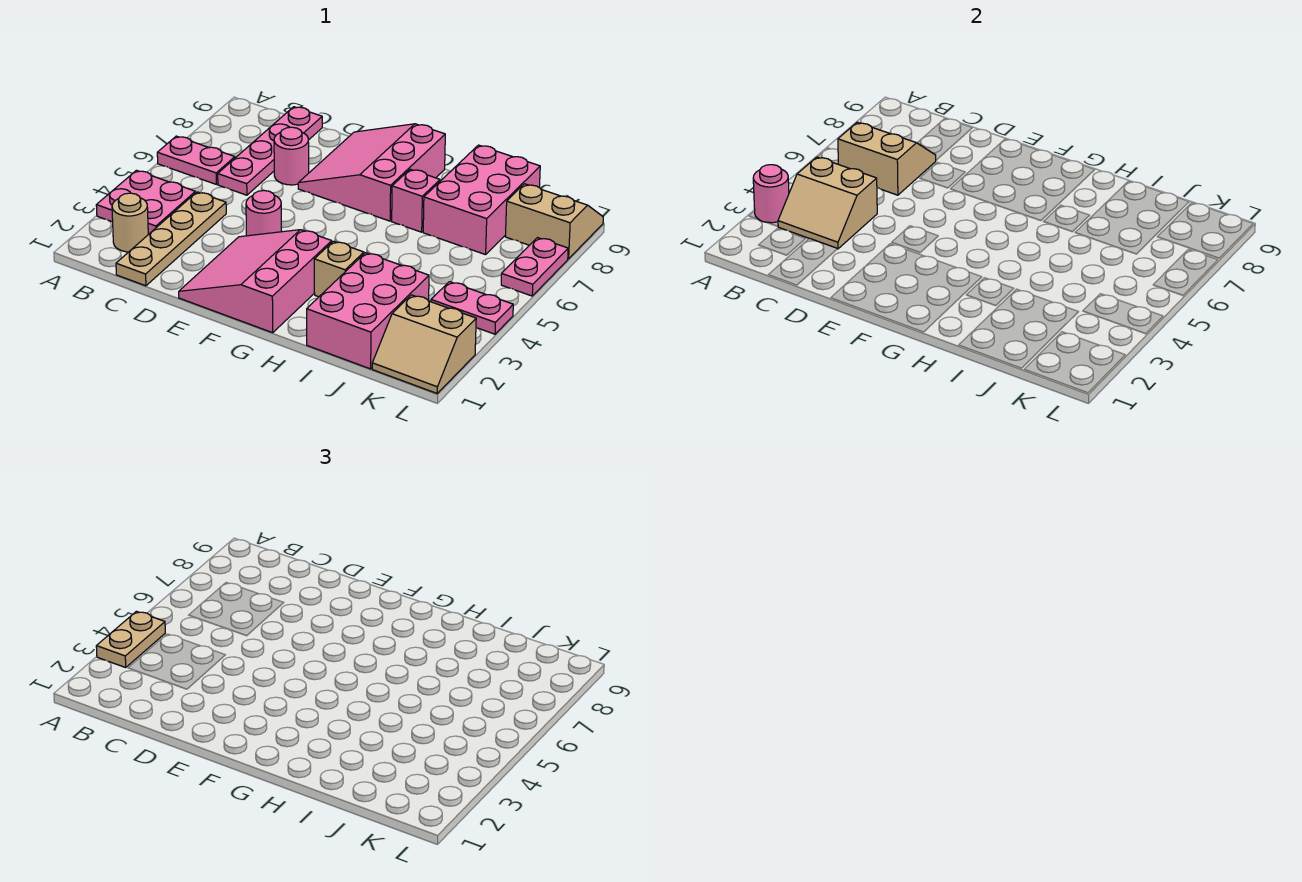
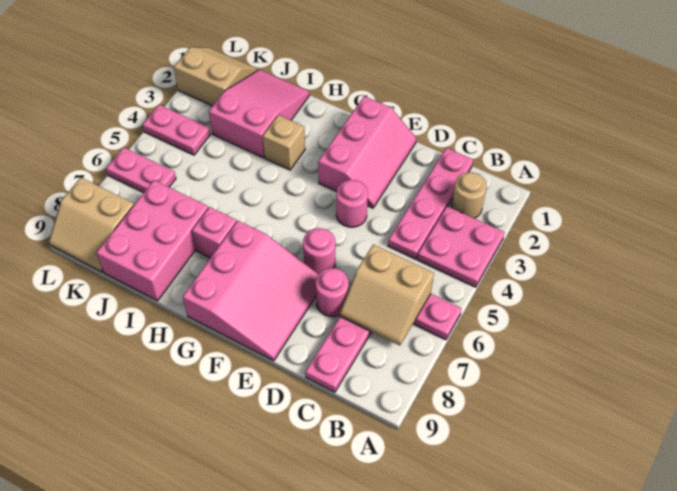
pink 1x1 round brick [753,165,789,223] -> pink 1x1 round brick moved to [303,228,335,274]
tan 1x2 plate [96,611,165,667] -> none
tan 2x2 slope [778,157,877,249] -> none
tan 1x4 plate [116,192,226,286] -> pink 1x4 plate [388,148,473,259]
pink 3x3 slope [179,230,332,333] -> pink 2x3 slope [318,96,417,208]
pink 2x3 brick [307,253,429,369] -> pink 2x3 slope [209,70,309,158]
pink 1x2 plate [501,238,568,296] -> pink 1x2 plate turned to [106,147,176,193]

